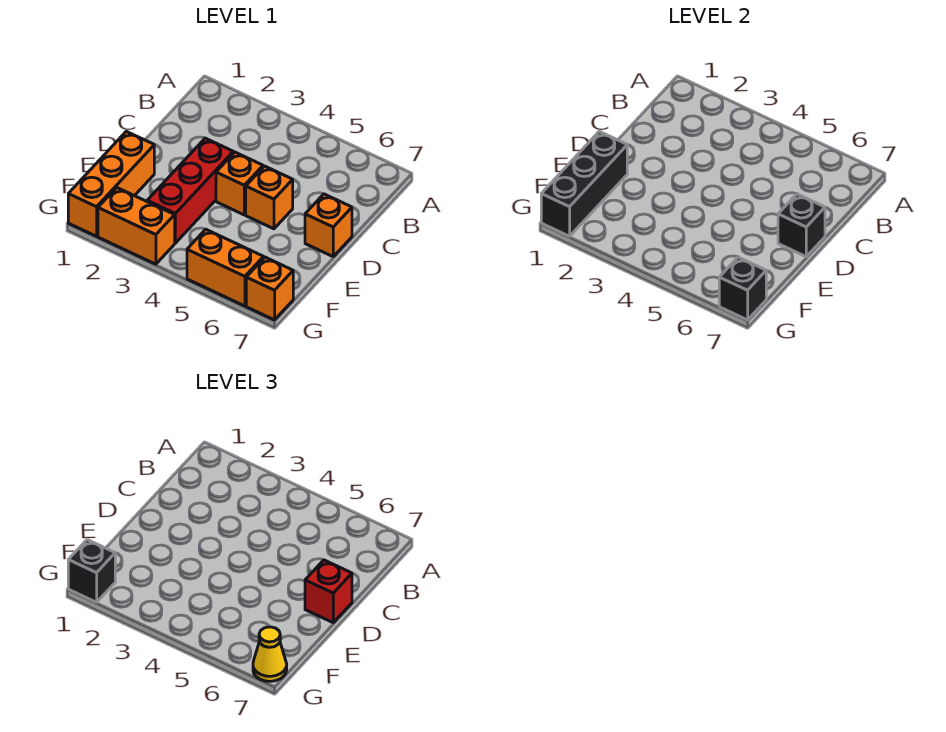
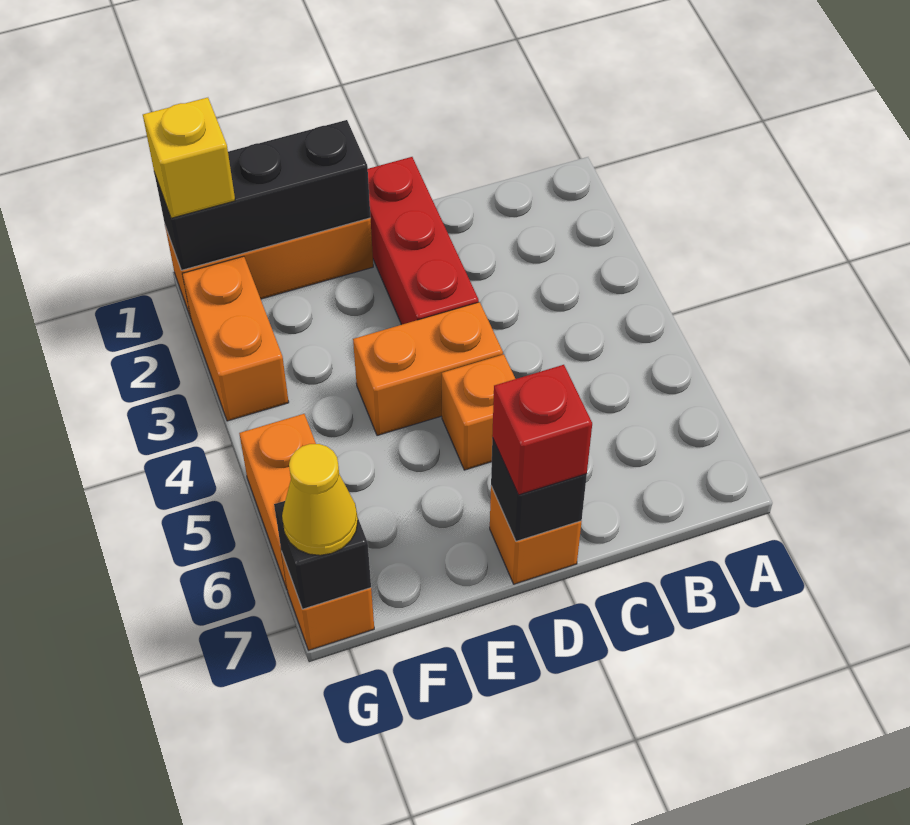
red 1x3 brick [147,138,233,243] -> red 1x3 brick turned to [368,157,479,325]
orange 1x1 brick [216,152,263,215] -> orange 1x2 brick [353,302,503,436]
black 1x1 brick [68,540,115,602] -> yellow 1x1 brick [143,98,235,218]

